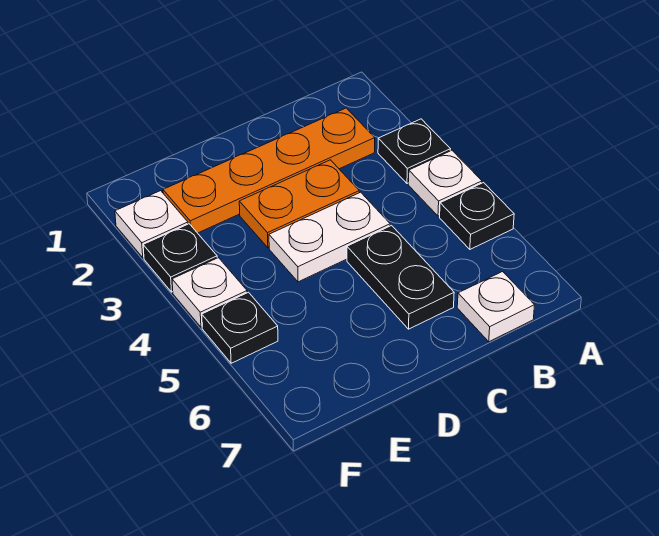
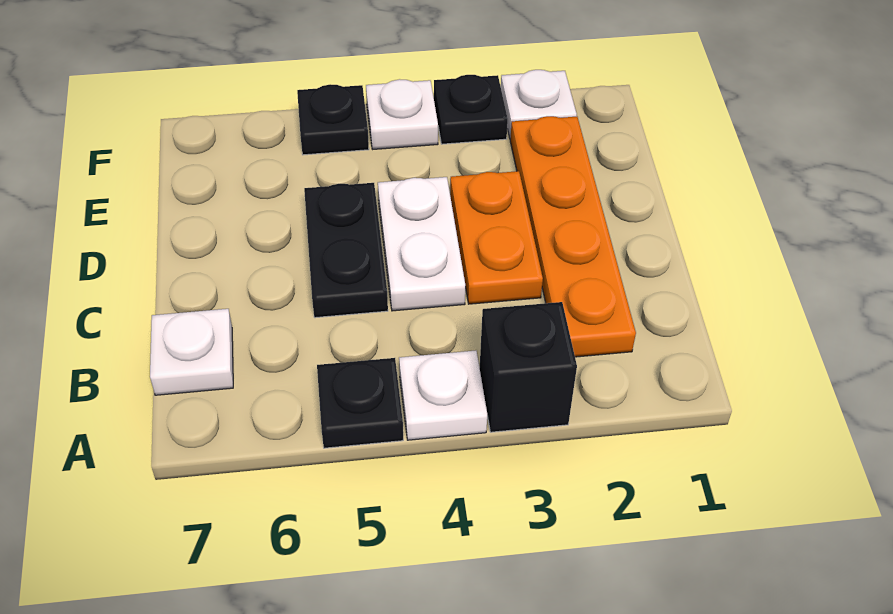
black 1x1 plate [378,119,450,184] -> black 1x1 brick [480,302,577,432]
black 1x2 plate [347,226,454,329] -> black 1x2 plate turned to [304,183,388,318]

